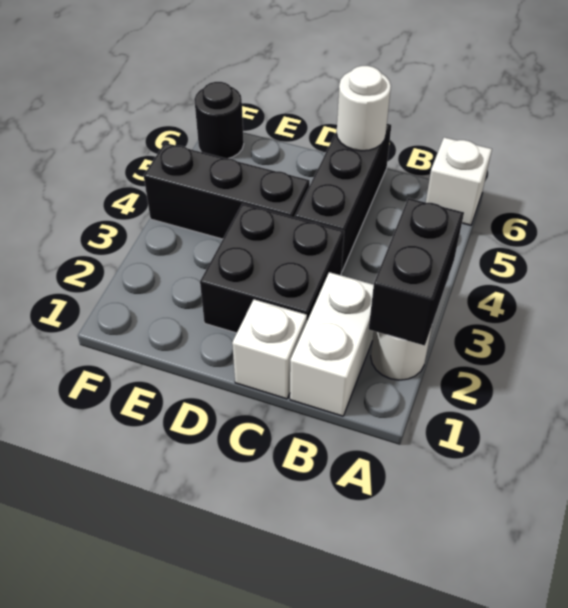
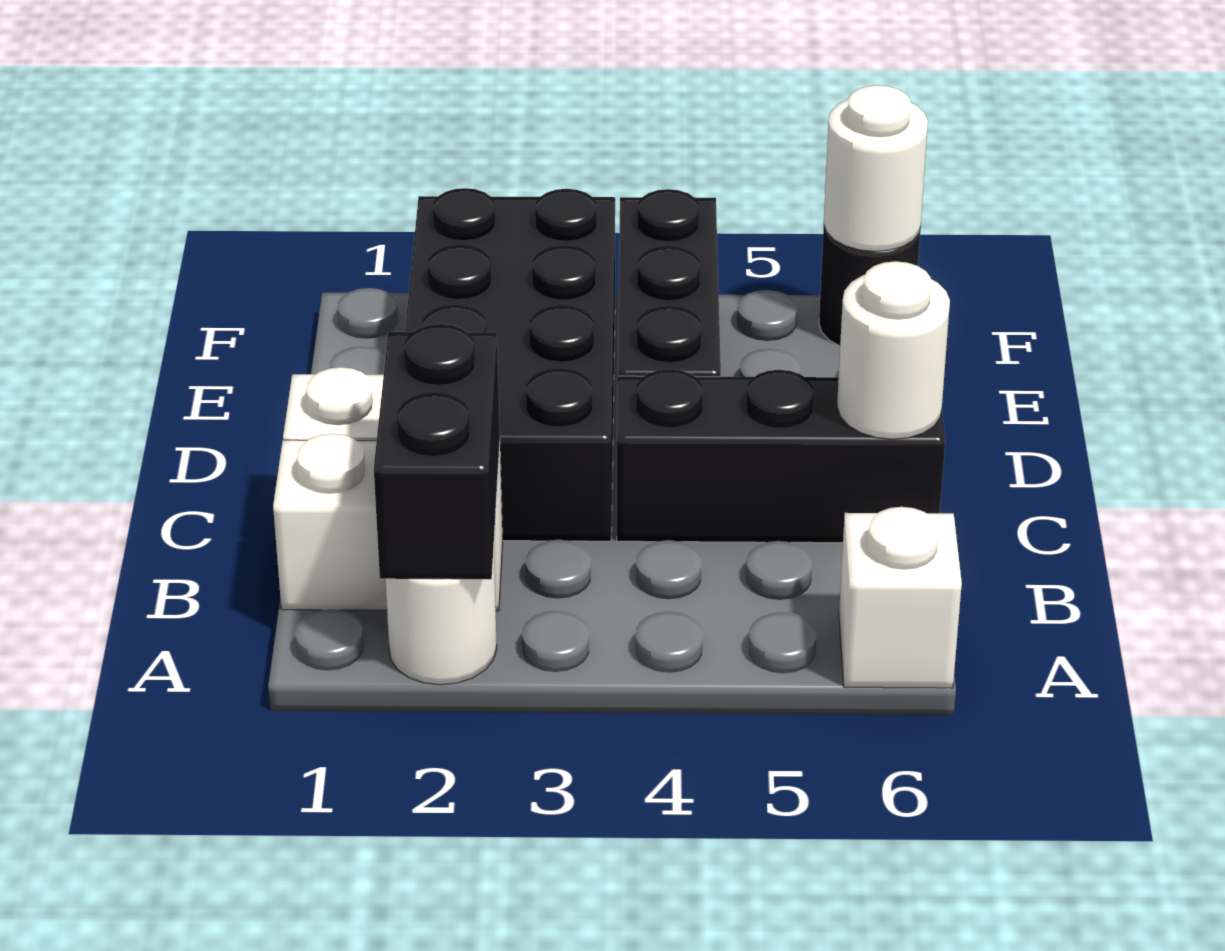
black 1x2 brick [369,198,464,346] -> black 1x2 brick turned to [374,324,500,579]
black 2x2 brick [200,204,344,333] -> black 2x4 brick [405,188,615,541]
none -> white 1x1 round brick [824,85,928,251]

